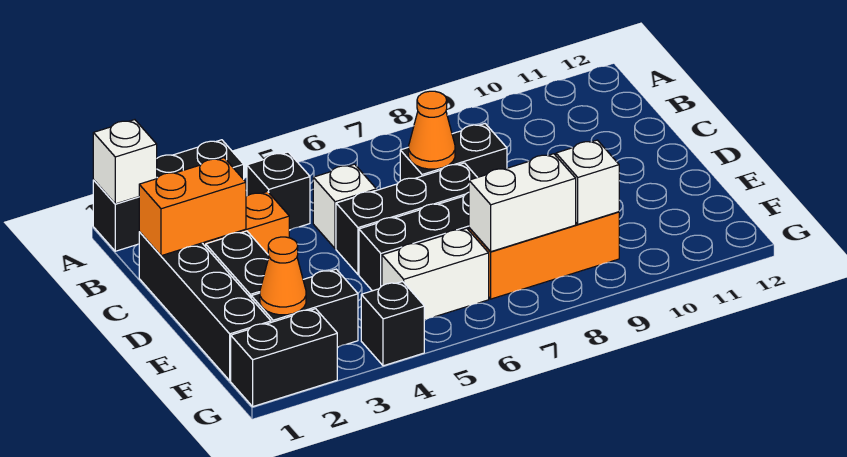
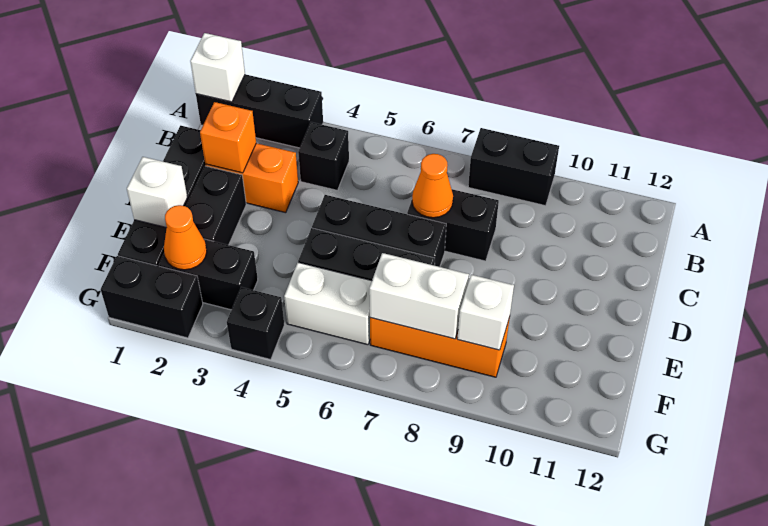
none -> black 1x2 brick [468,128,559,206]
orange 1x2 brick [139,158,246,256] -> orange 1x1 brick [200,102,256,173]
white 1x1 brick [313,164,376,249] -> white 1x1 brick moved to [127,157,187,228]

